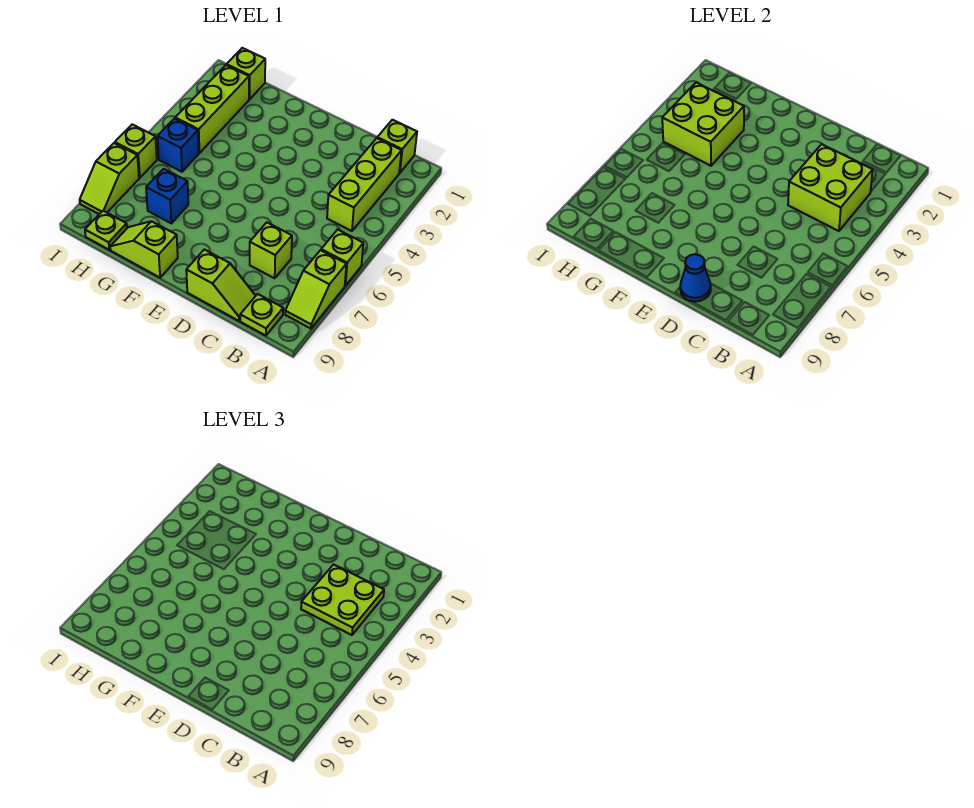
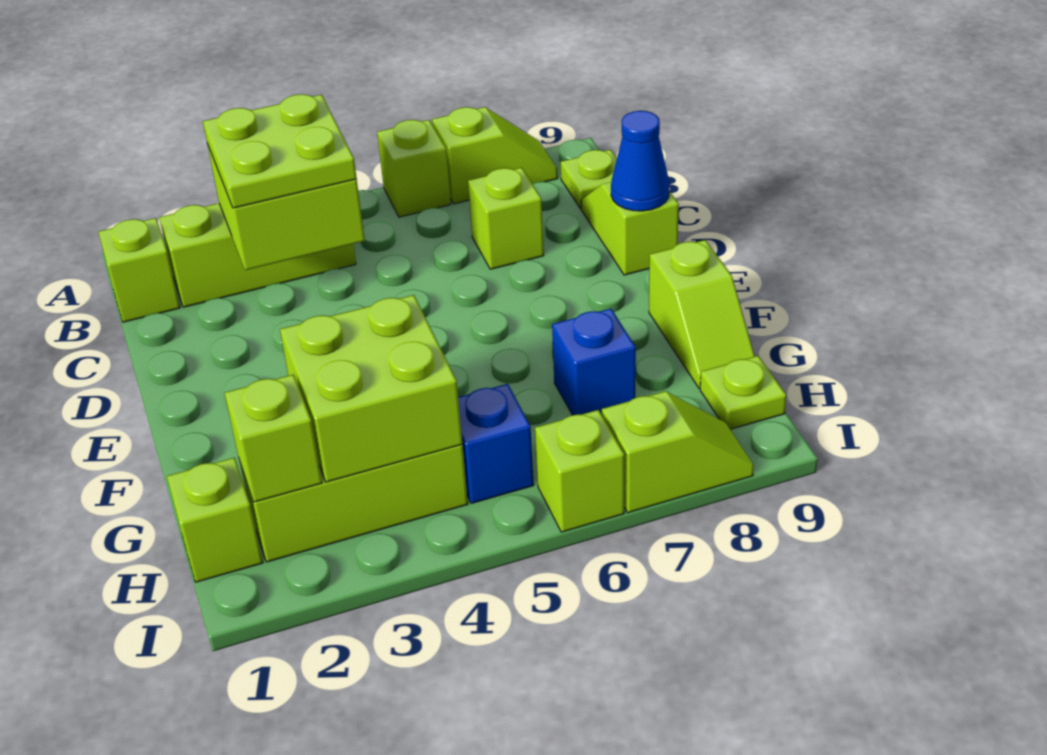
none -> lime 1x1 brick [224,375,322,502]

